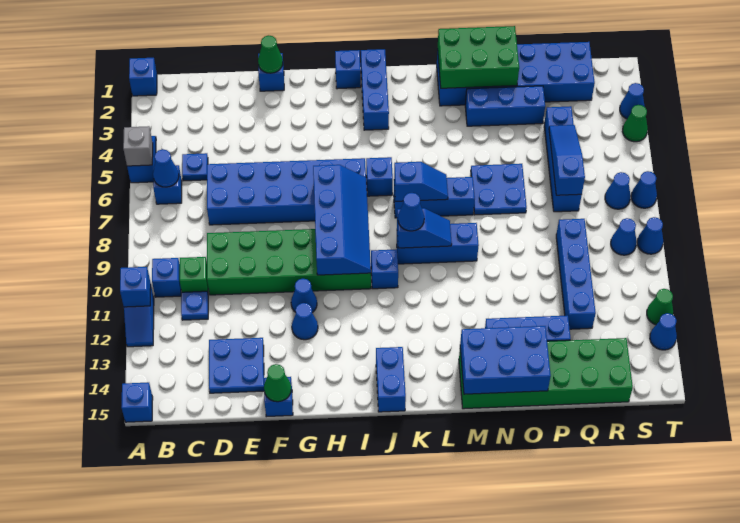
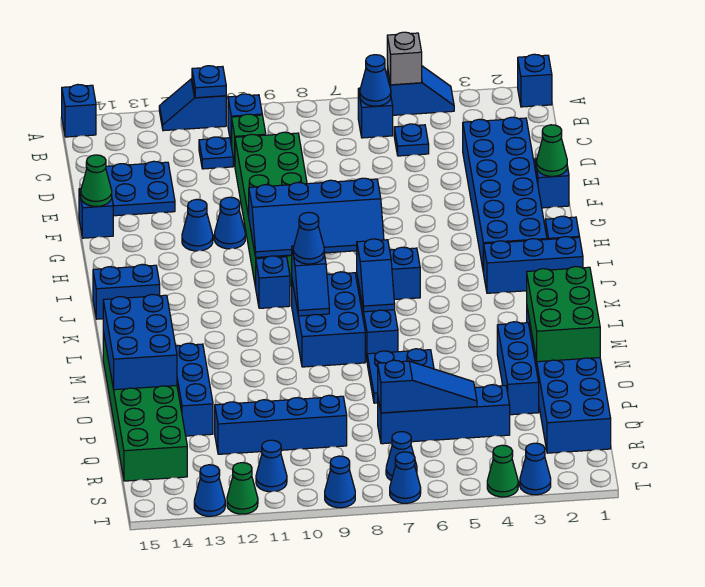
blue 1x1 brick [120,267,151,307] -> blue 1x1 plate [192,66,226,98]
blue 2x6 brick [207,158,366,225] -> blue 2x6 brick moved to [463,117,547,273]
blue 1x3 brick [397,223,479,264] -> blue 2x3 brick [292,272,365,367]
blue 1x1 cone [611,218,637,255] -> blue 1x1 cone moved to [256,440,287,492]

